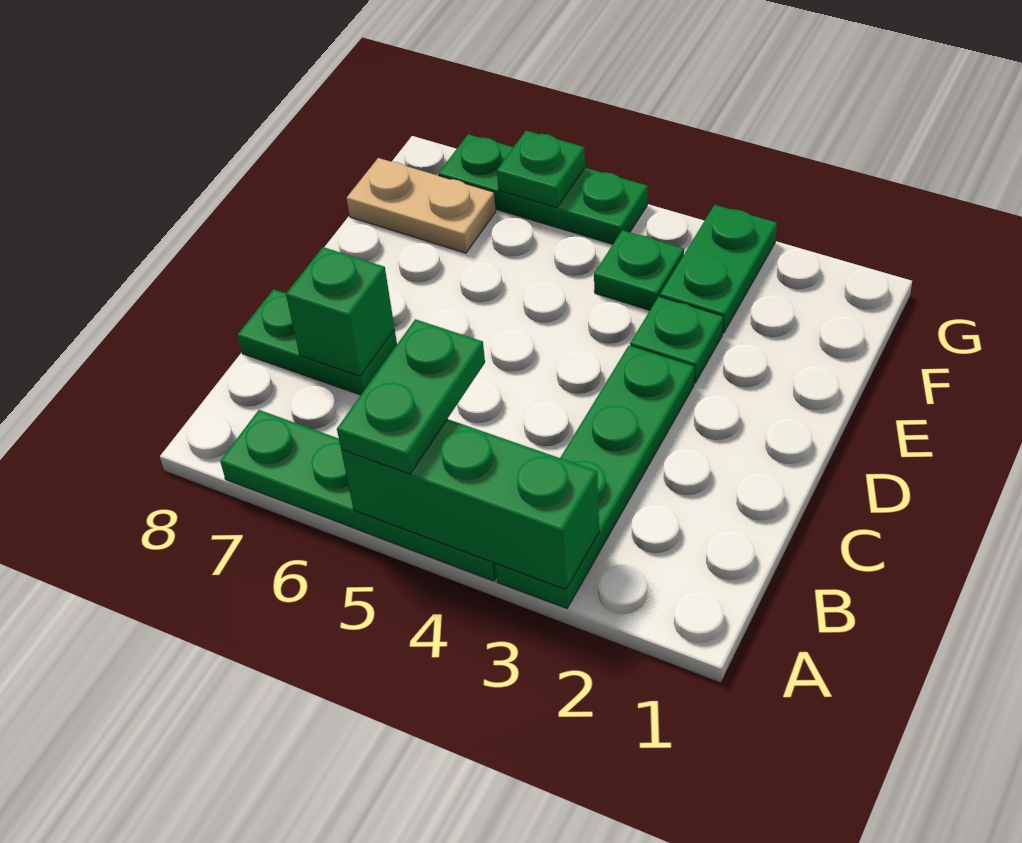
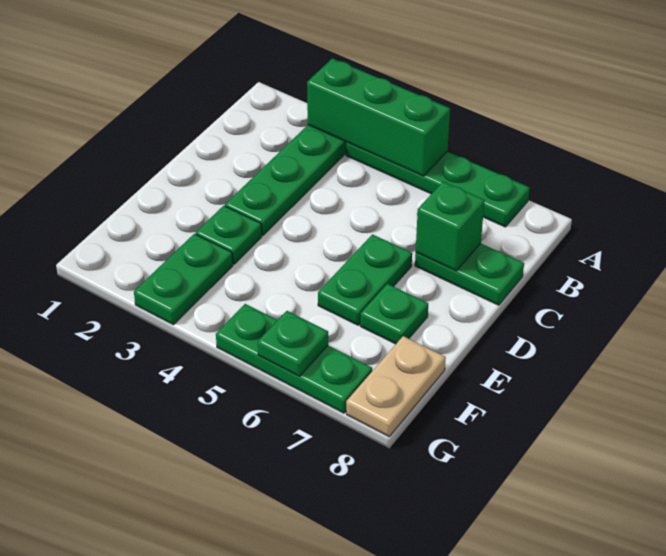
green 1x2 plate [337,319,485,474] -> green 1x2 plate moved to [318,234,412,325]
green 1x1 plate [594,230,684,310] -> green 1x1 plate moved to [360,284,428,344]
tan 1x2 plate [347,158,496,253] -> tan 1x2 plate turned to [346,336,446,436]

